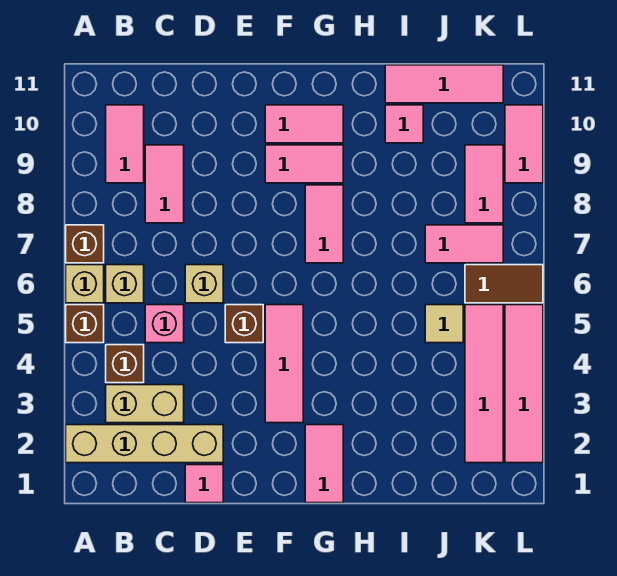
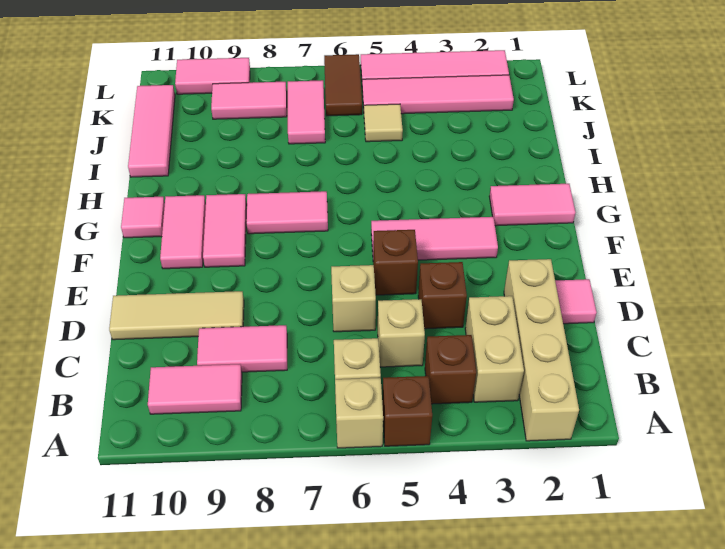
brown 1x1 brick [66,225,104,263] -> brown 1x1 brick moved to [418,262,467,329]
pink 1x1 brick [145,305,184,343] -> tan 1x1 brick [378,299,425,367]
none -> tan 1x3 tile [109,291,244,340]
pink 1x1 tile [385,105,423,143] -> pink 1x1 tile moved to [121,197,165,238]

